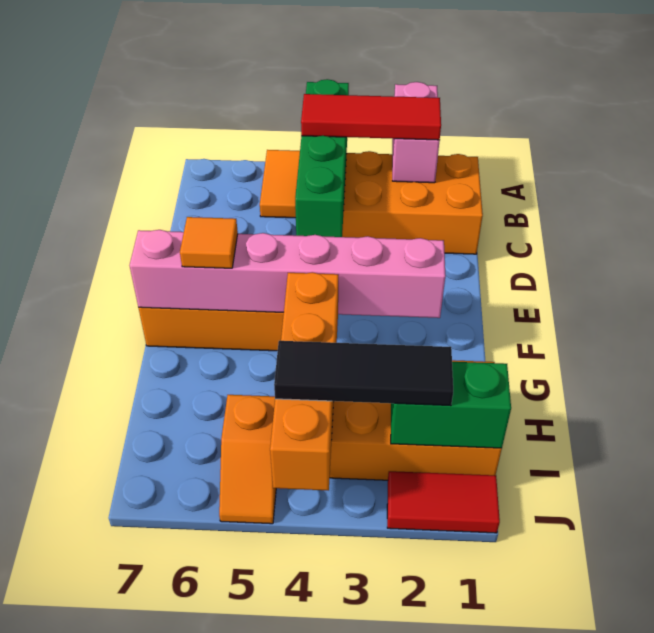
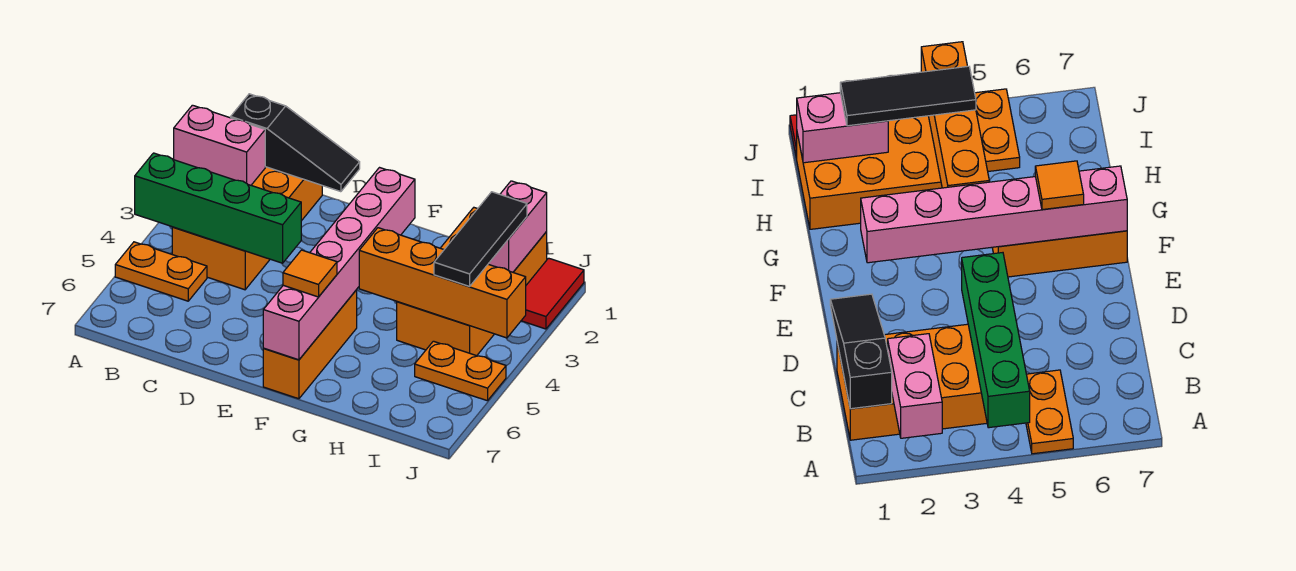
orange 1x2 tile [260,150,300,218] -> orange 1x2 plate [115,242,207,301]
none -> black 1x3 slope [231,94,360,192]
red 1x3 tile [301,94,441,140] -> none
green 1x2 brick [391,362,511,448] -> pink 1x2 brick [489,181,547,272]
orange 1x2 slope [219,395,276,524] -> orange 1x2 plate [415,341,506,401]

